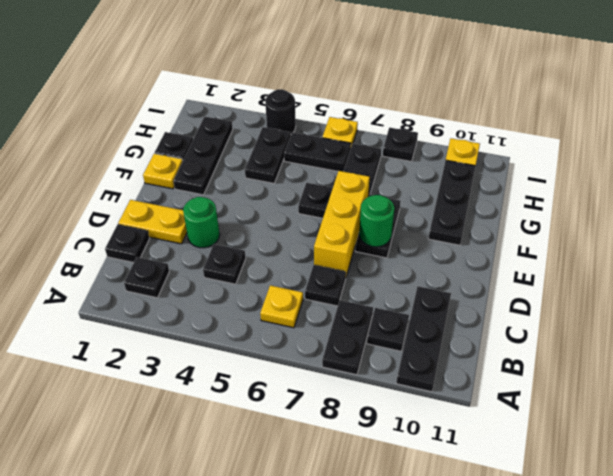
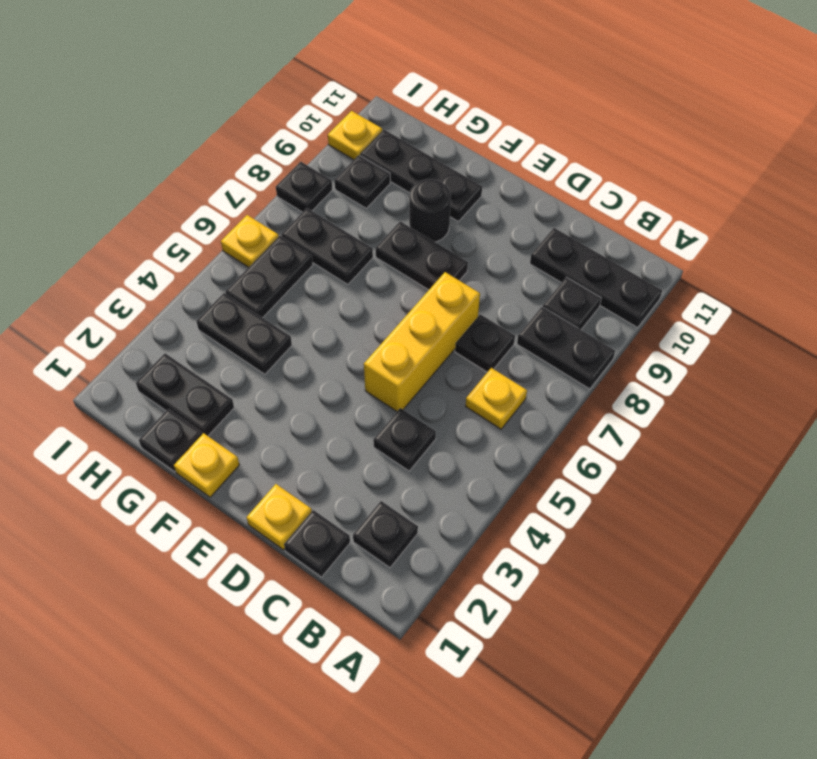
yellow 1x2 plate [118,200,187,244] -> yellow 1x1 plate [247,484,312,550]
green 1x1 round brick [183,197,220,248] -> none
yellow 1x3 brick [314,171,370,276] -> yellow 1x3 brick turned to [364,272,480,411]
green 1x1 round brick [359,195,394,247] -> none
black 1x3 plate [173,117,233,195] -> black 1x2 plate [136,353,234,436]
black 1x1 plate [298,183,333,218] -> black 1x1 plate moved to [335,155,390,208]
black 1x1 round brick [265,89,296,134] -> black 1x1 round brick moved to [409,179,451,242]

